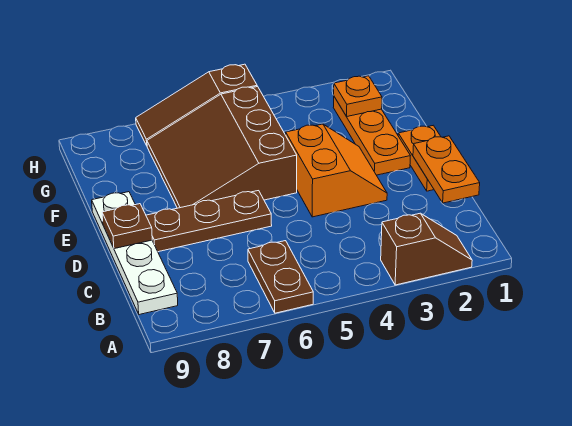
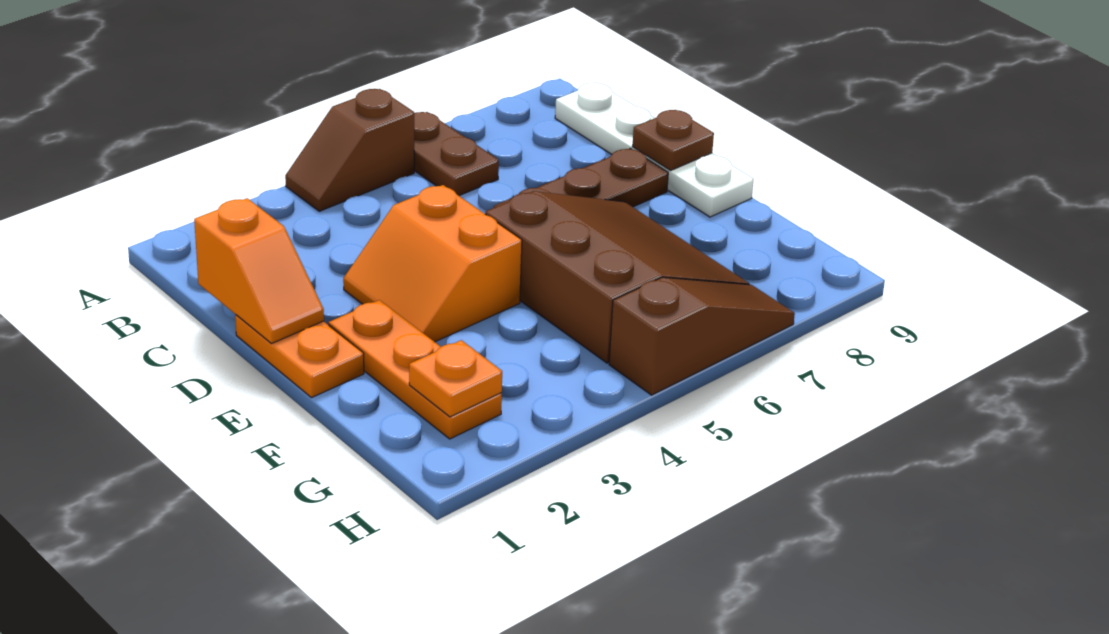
brown 1x2 slope [381,213,472,285] -> brown 1x2 slope moved to [285,89,414,211]
orange 1x2 plate [413,136,480,203] -> orange 1x2 slope [194,198,324,344]

